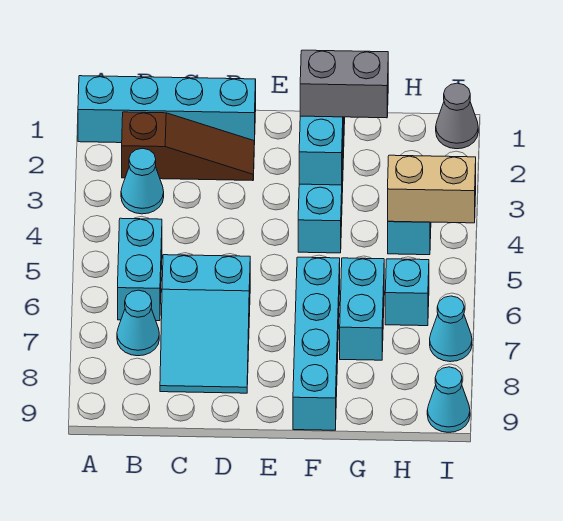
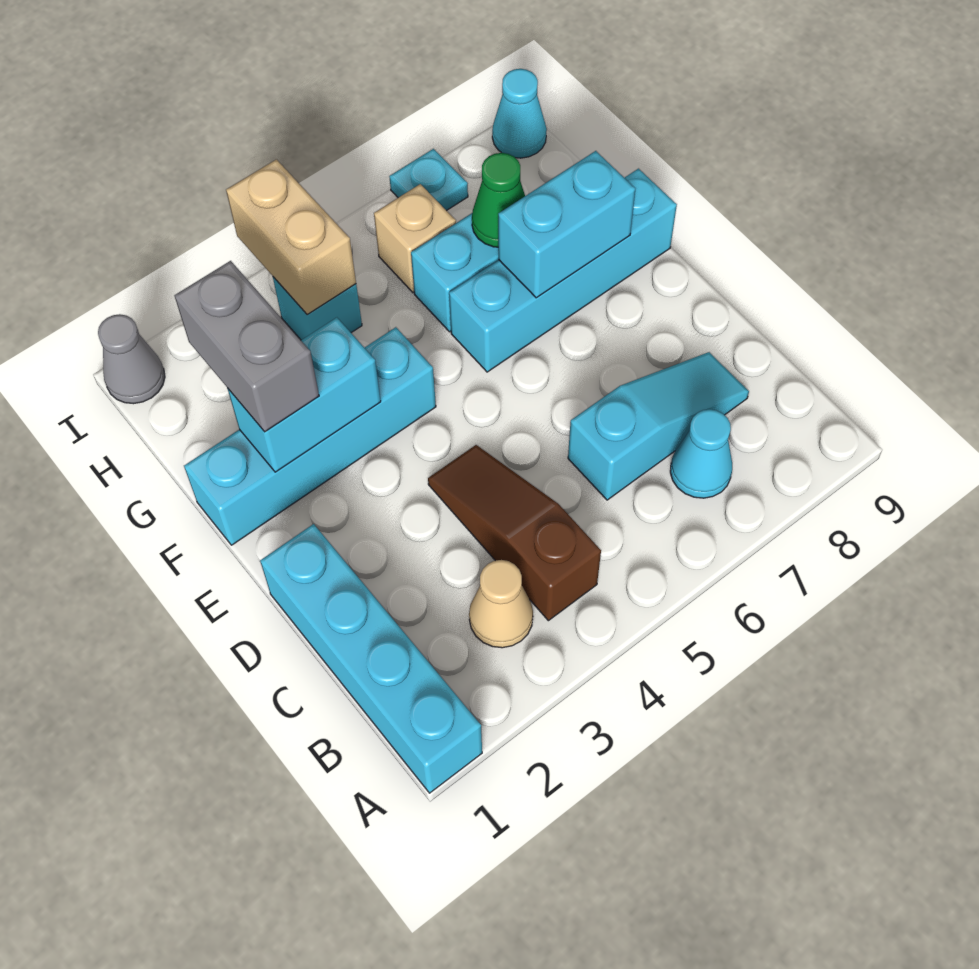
brown 1x3 slope [122,112,254,181] -> brown 1x3 slope moved to [428,445,601,621]
cyan 1x1 cone [121,148,164,214] -> tan 1x1 cone [469,560,533,648]
cyan 1x2 brick [118,218,162,321] -> cyan 1x2 brick moved to [498,151,635,298]
cyan 2x3 slope [160,255,250,393] -> cyan 1x3 slope [568,352,749,500]
none -> green 1x1 cone [472,153,525,247]
cyan 1x1 brick [385,259,429,326] -> tan 1x1 brick [374,184,456,292]
cyan 1x1 cone [430,296,472,362] -> cyan 1x1 plate [389,149,468,211]

